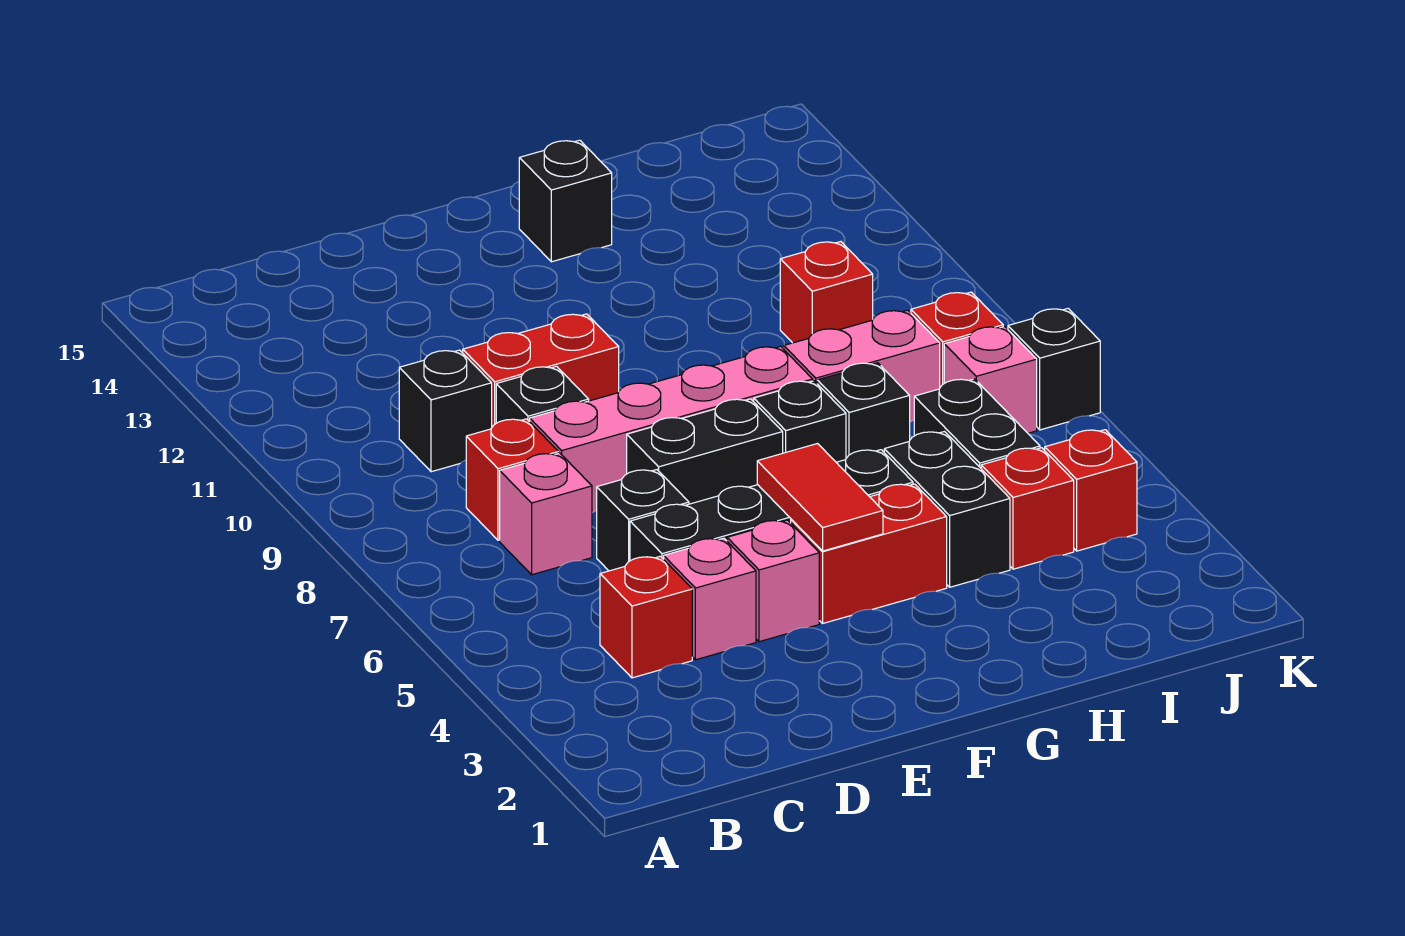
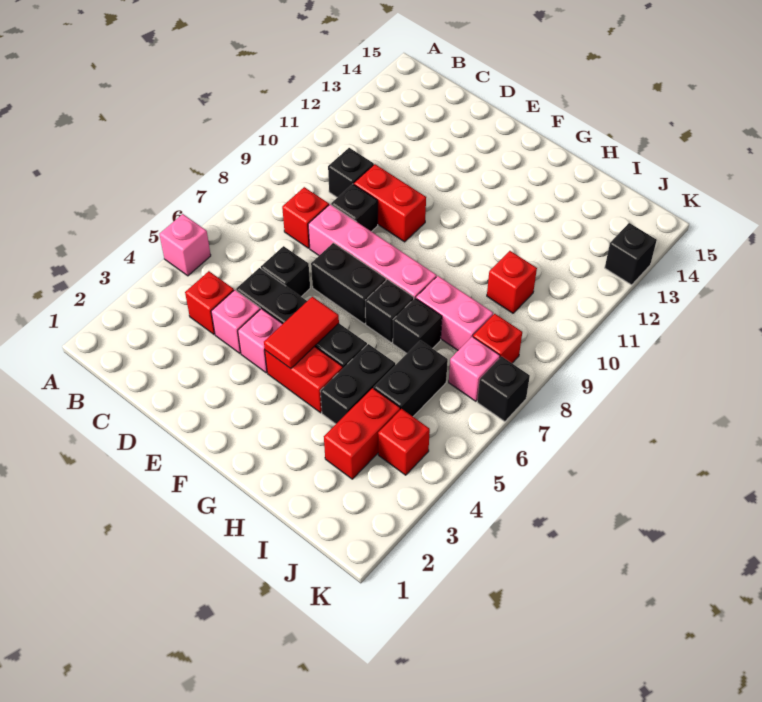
pink 1x1 brick [500,453,592,575] -> pink 1x1 brick moved to [159,214,211,276]
black 1x1 brick [519,140,612,262] -> black 1x1 brick moved to [605,223,657,285]
red 1x1 brick [981,448,1074,569] -> red 1x2 brick [324,388,400,479]

